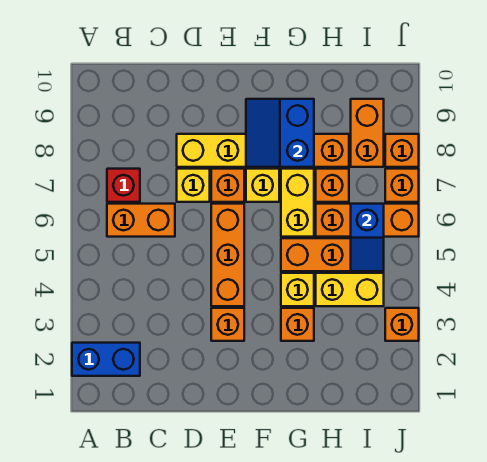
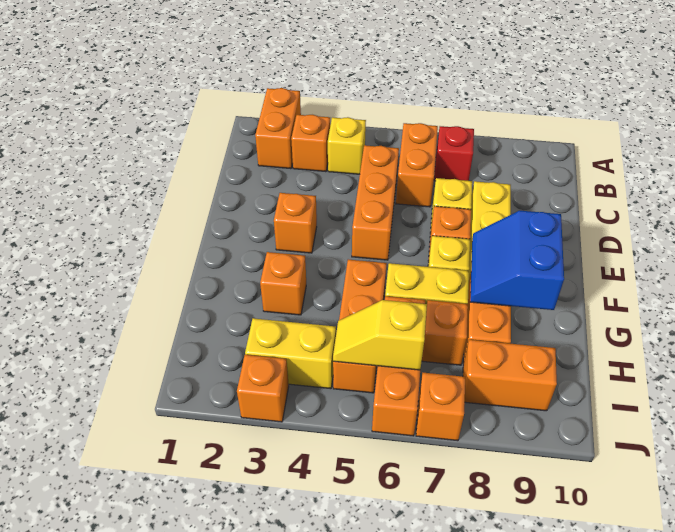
blue 1x2 brick [72,343,140,376] -> orange 1x2 brick [255,88,301,169]
orange 1x3 brick [211,204,244,306] -> orange 1x3 brick turned to [352,145,399,260]
blue 2x2 slope [246,99,314,167] -> blue 2x2 slope turned to [470,211,564,310]
yellow 1x1 brick [281,273,314,306] -> yellow 1x1 brick moved to [328,117,366,174]
yellow 1x2 brick [316,273,384,306] -> yellow 1x2 brick turned to [245,318,336,389]
blue 1x2 slope [351,204,384,271] -> yellow 1x2 slope [333,300,427,370]
orange 1x1 brick [385,134,419,167] -> orange 1x1 brick moved to [291,115,330,172]

